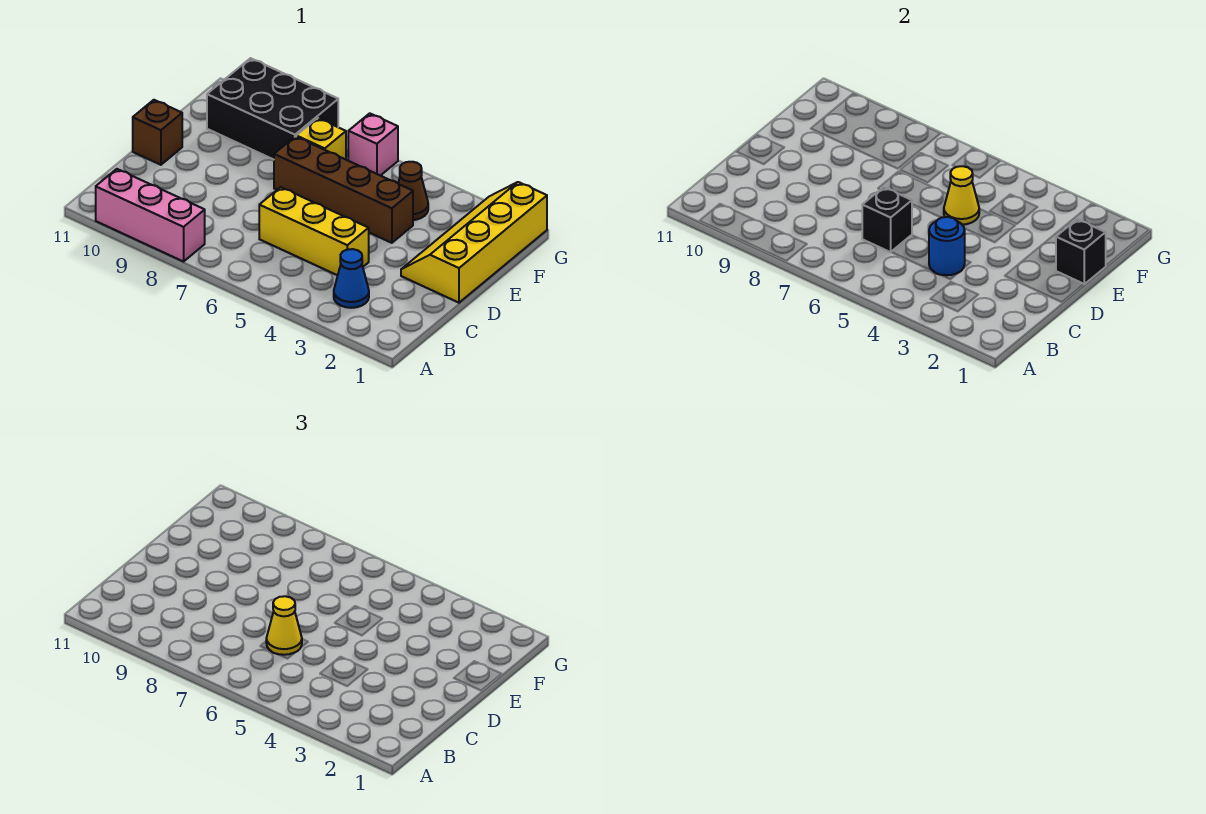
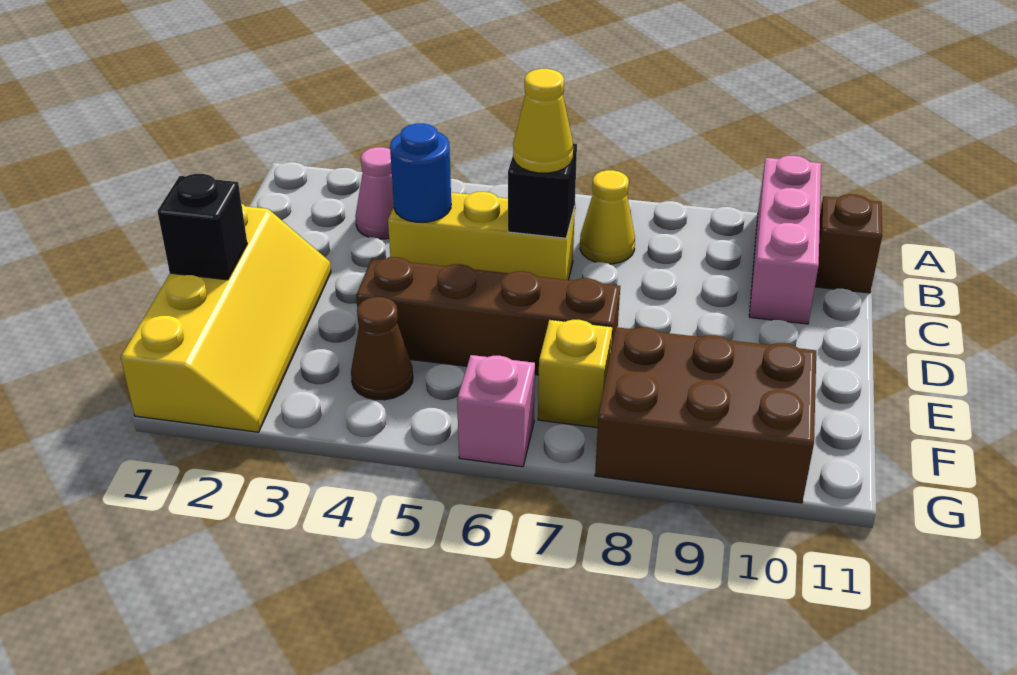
pink 1x3 brick [96,169,205,262] -> pink 1x3 brick turned to [749,156,821,324]
blue 1x1 cone [334,249,369,308] -> pink 1x1 cone [355,147,394,239]
brown 1x1 brick [133,100,182,165] -> brown 1x1 brick moved to [815,194,882,293]
yellow 1x1 cone [944,166,979,225] -> yellow 1x1 cone moved to [580,170,635,264]
black 2x3 brick [207,58,338,160] -> brown 2x3 brick [595,327,816,503]

